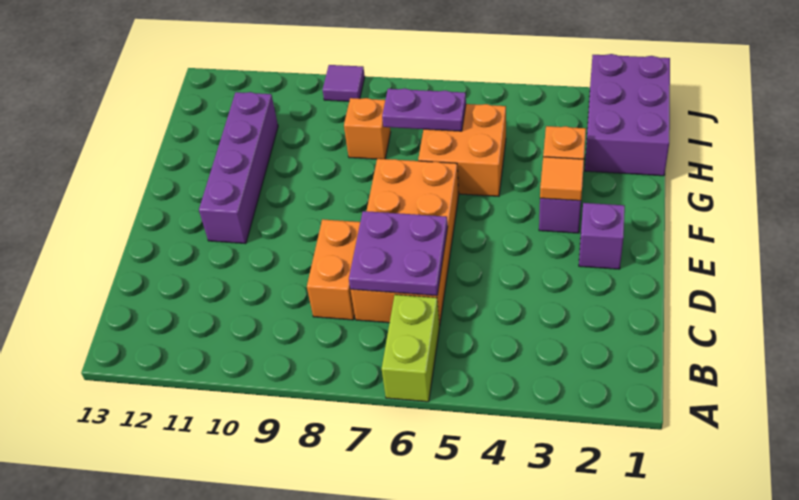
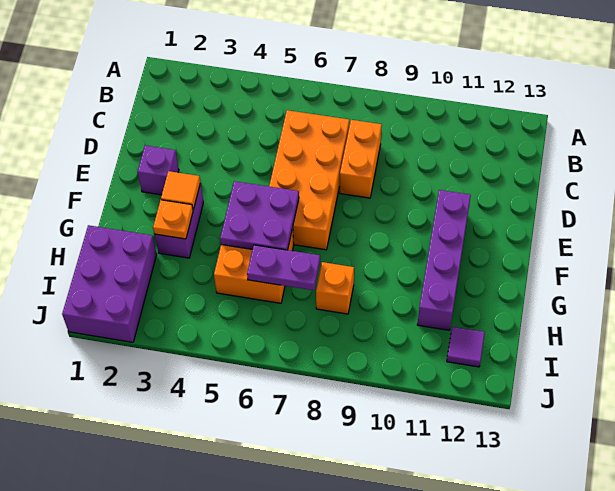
lime 1x2 brick [382,295,439,402] -> none
purple 2x2 plate [349,211,448,296] -> purple 2x2 plate moved to [220,181,299,250]
purple 1x1 tile [323,65,365,101] -> purple 1x1 tile moved to [447,327,485,367]

